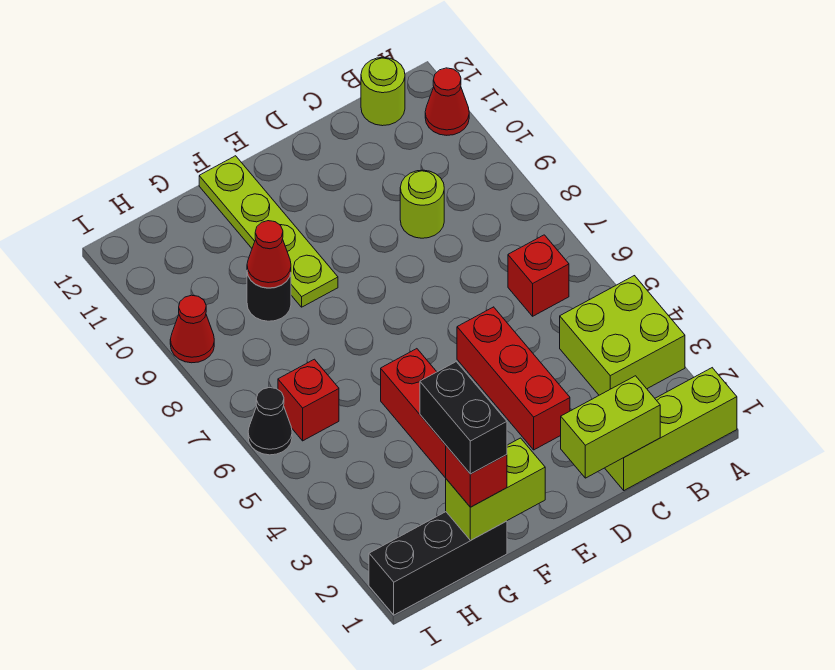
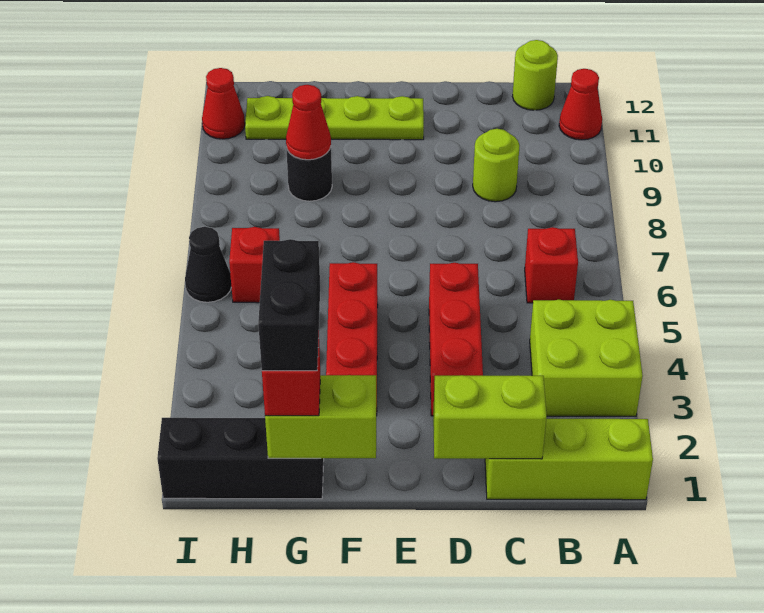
lime 1x4 plate [199,156,338,307] -> lime 1x4 plate turned to [245,96,424,140]
red 1x1 cone [170,295,214,363] -> red 1x1 cone moved to [202,68,245,139]

